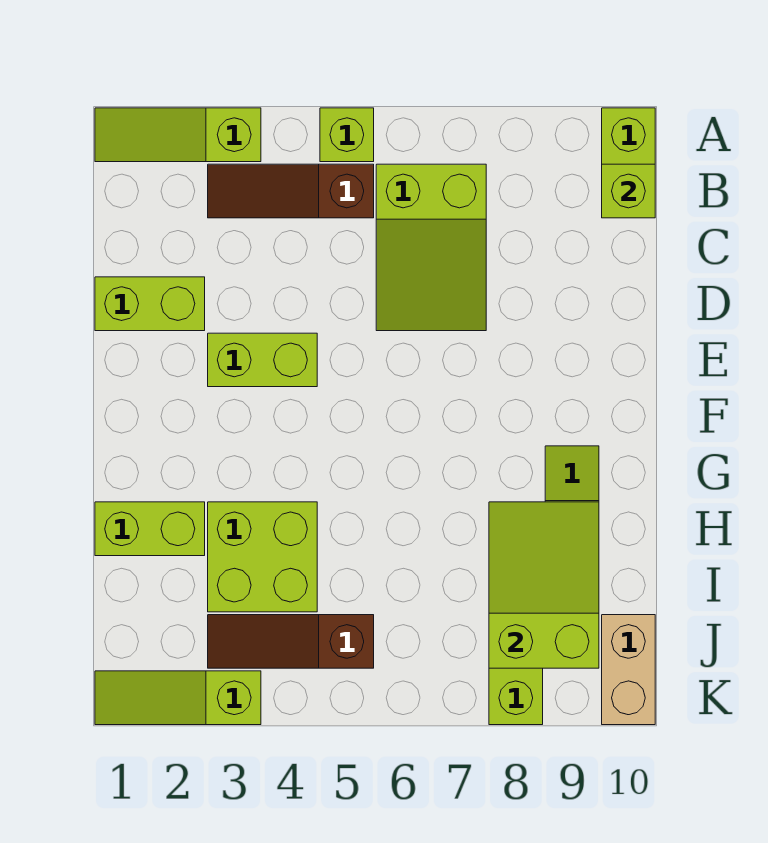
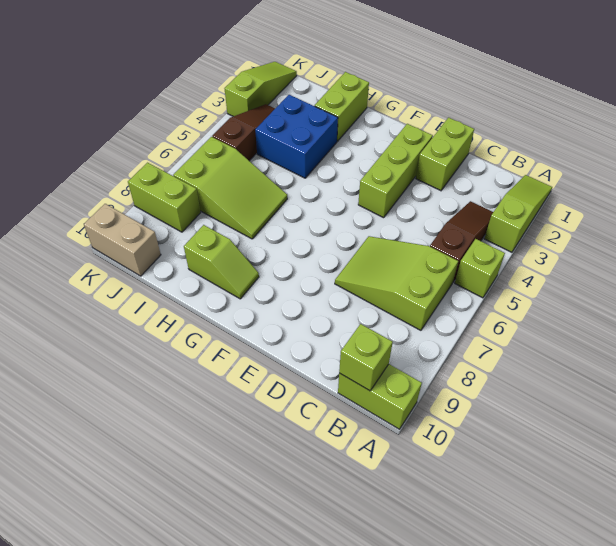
lime 1x2 brick [208,333,317,387] -> lime 1x3 brick [358,124,433,218]
lime 2x2 brick [208,502,317,612] -> blue 2x2 brick [255,95,338,178]
lime 2x3 slope [489,502,599,668] -> lime 2x3 slope moved to [173,137,287,239]

